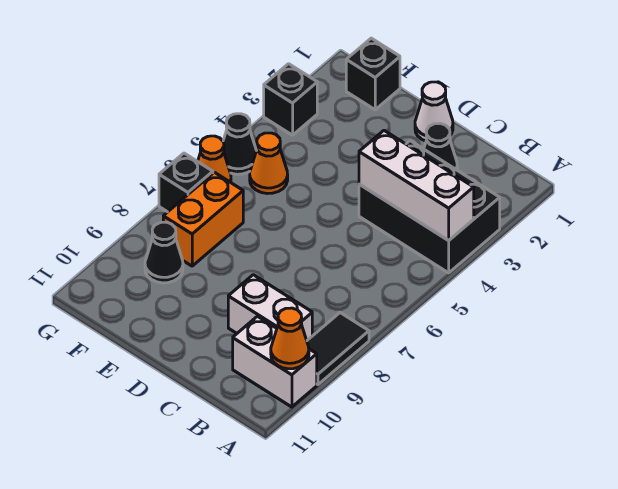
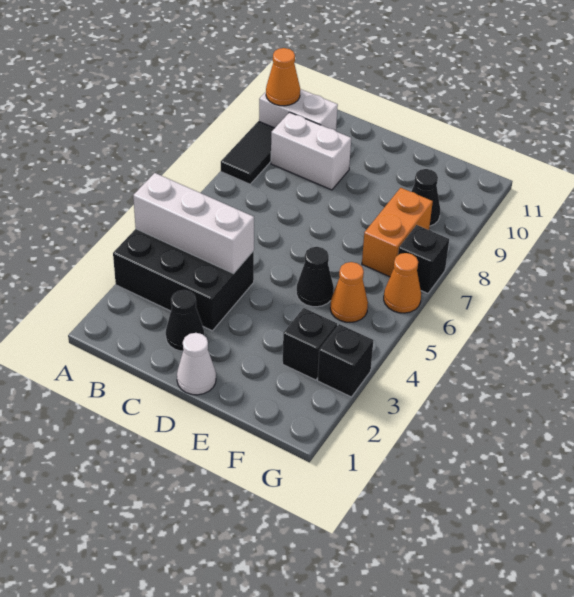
black 1x1 brick [346,38,400,110] -> black 1x1 brick moved to [283,308,337,380]
black 1x1 cone [223,114,257,174] -> black 1x1 cone moved to [296,247,334,307]

